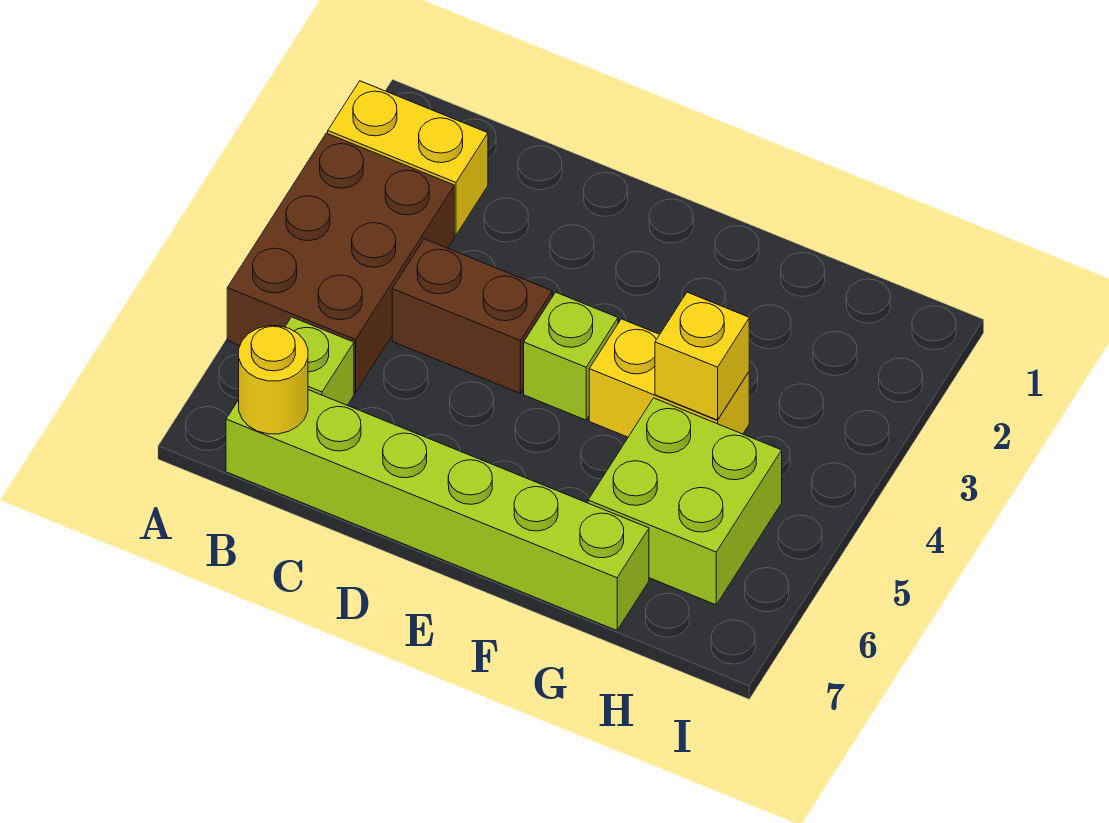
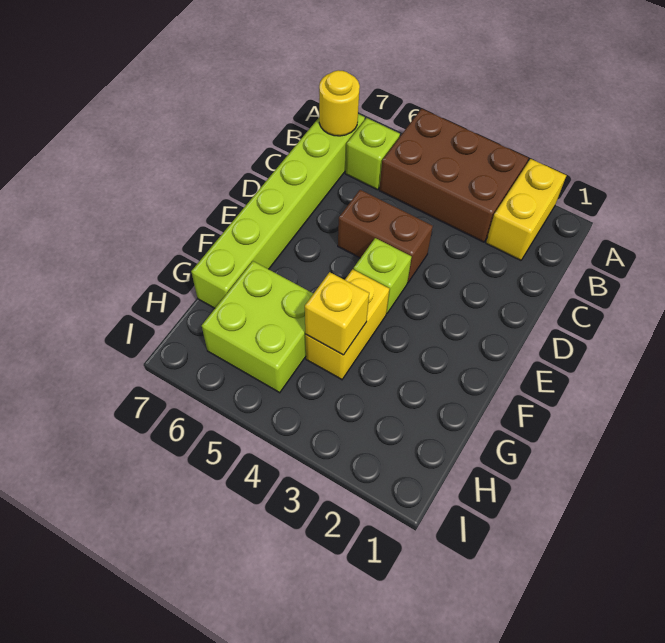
brown 1x2 brick [392,239,552,393] -> brown 1x2 brick turned to [338,190,433,283]

